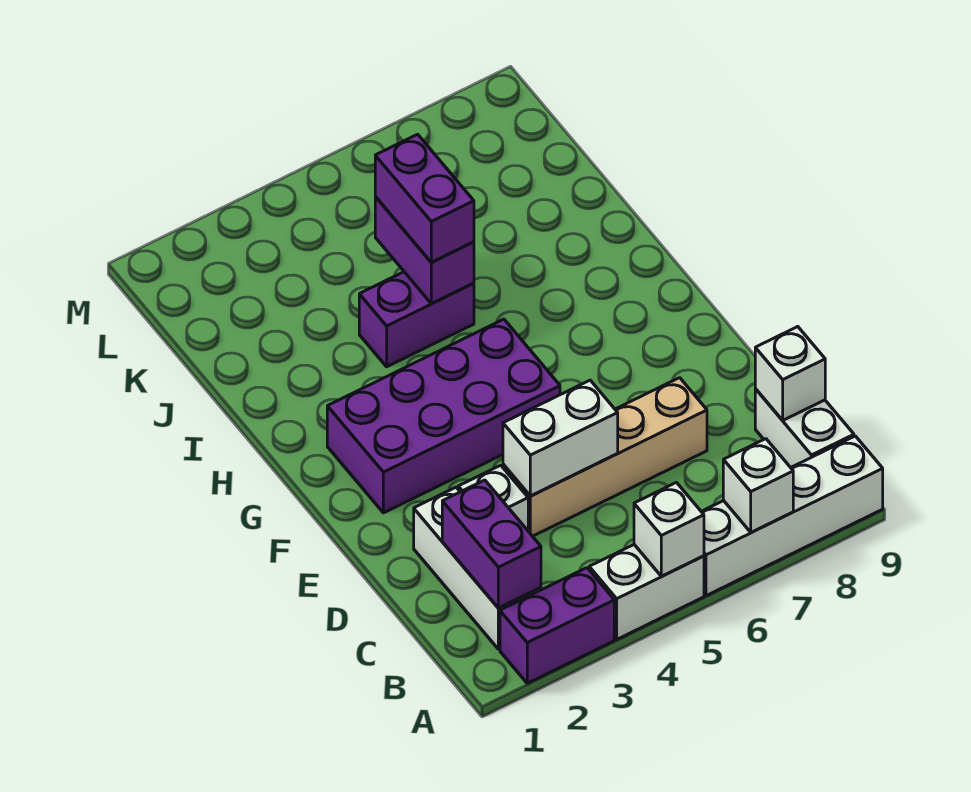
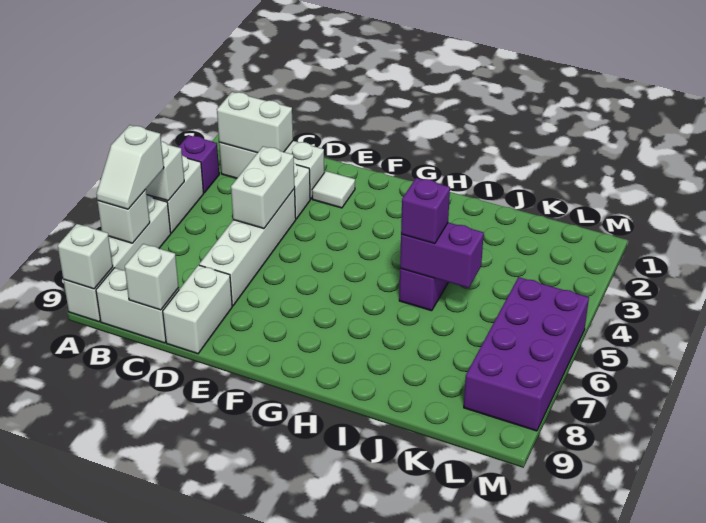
purple 1x2 brick [500,568,614,683] -> purple 1x1 brick [179,135,219,193]
none -> white 1x2 slope [96,125,164,209]
none -> white 1x1 brick [58,224,113,289]
purple 1x2 brick [442,480,541,608] -> white 1x2 brick [217,92,293,153]
tan 1x4 brick [503,378,707,536] -> white 1x4 brick [199,189,296,306]
none -> white 1x2 brick [163,265,232,354]
none -> white 1x1 tile [312,171,355,208]
purple 2x4 brick [327,319,560,513] -> purple 2x4 brick moved to [464,277,589,431]
purple 1x2 brick [375,134,474,262] -> purple 1x1 brick [401,178,450,244]

